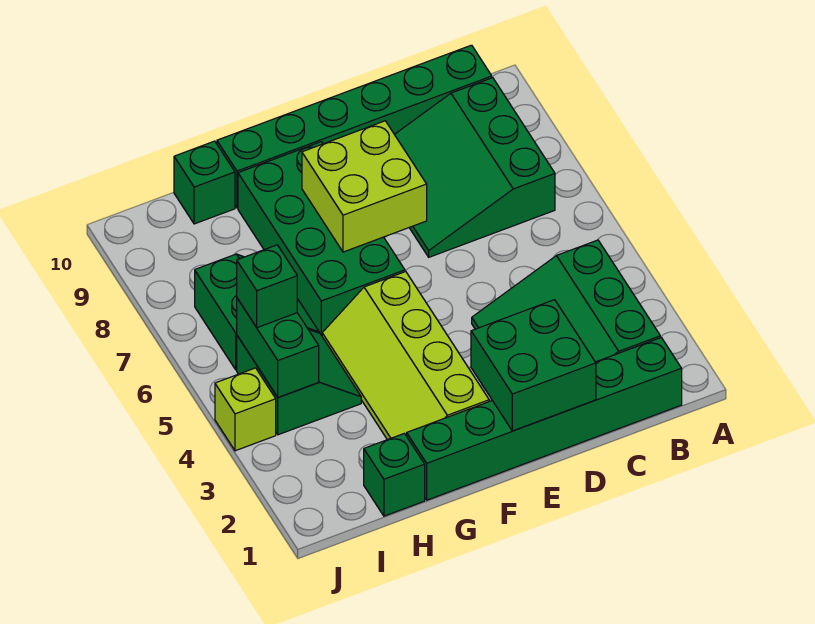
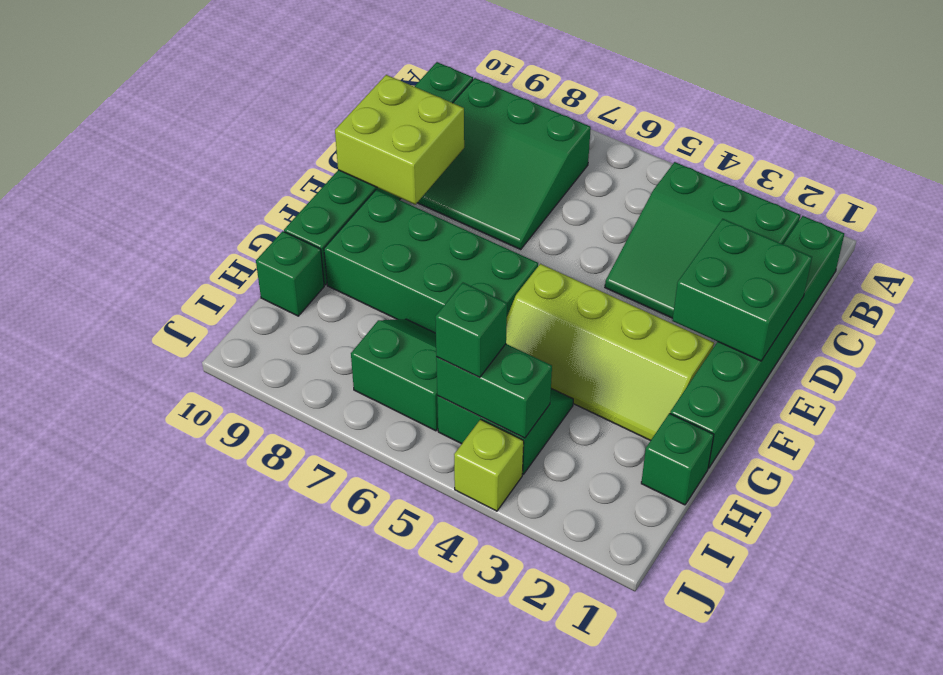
lime 2x2 brick [302,121,427,252] -> lime 2x2 brick moved to [335,75,464,205]

